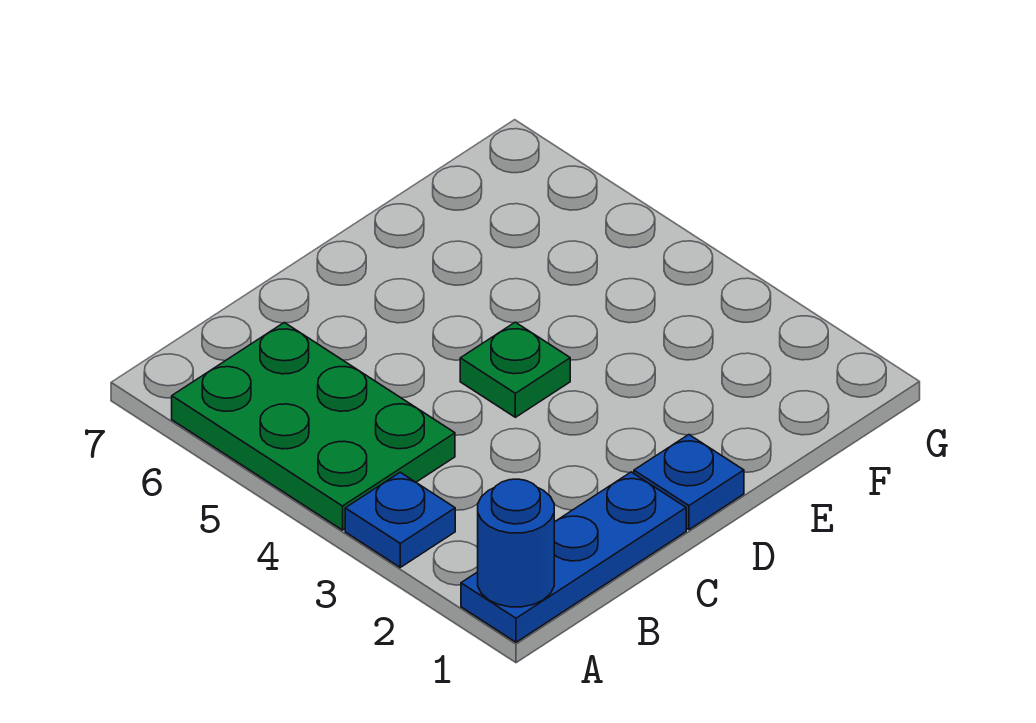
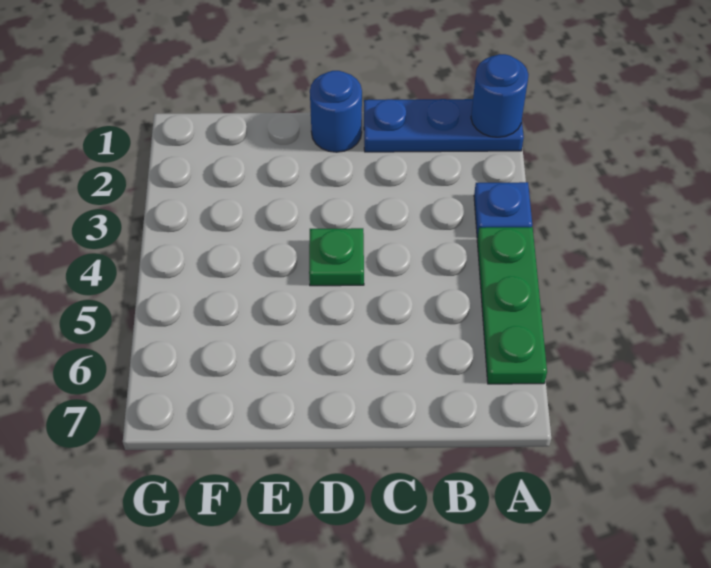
green 2x3 plate [172,323,455,530] -> green 1x3 plate [477,227,547,384]
blue 1x1 plate [634,435,744,530] -> blue 1x1 round brick [310,71,362,152]

